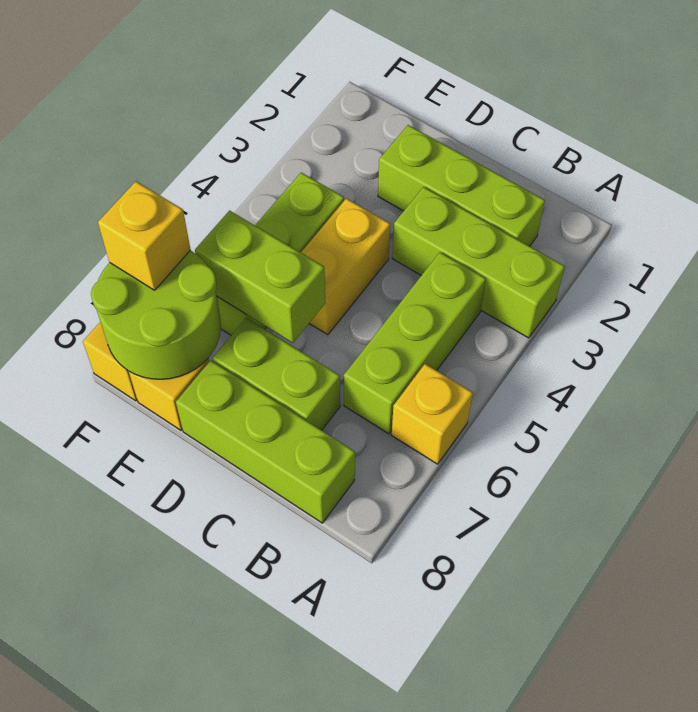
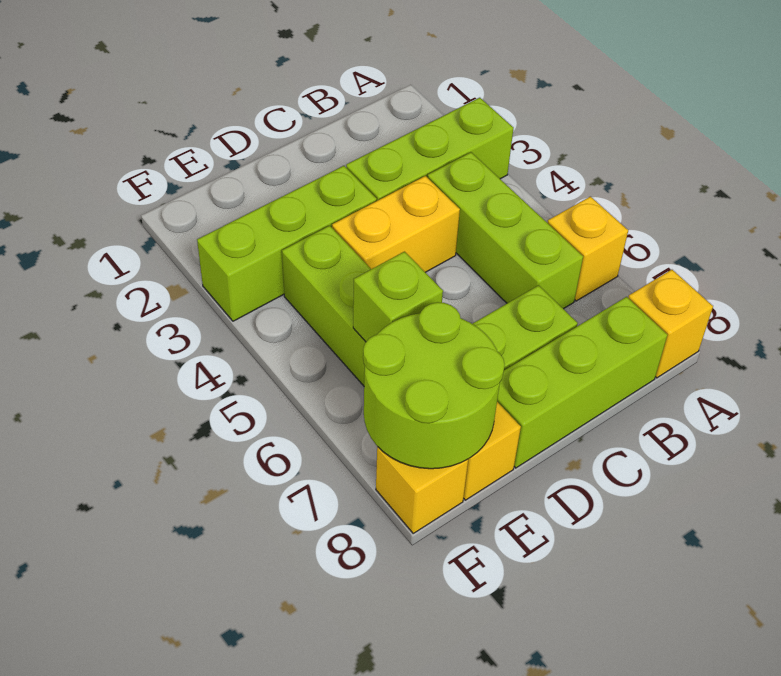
lime 1x3 brick [378,125,545,246] -> lime 1x3 brick moved to [197,166,377,321]
yellow 1x2 brick [301,198,390,335] -> yellow 1x2 brick turned to [332,176,460,272]
lime 1x2 brick [195,211,325,343] -> lime 1x1 brick [353,252,443,342]
yellow 1x1 brick [98,181,191,290] -> yellow 1x1 brick moved to [628,270,713,378]

